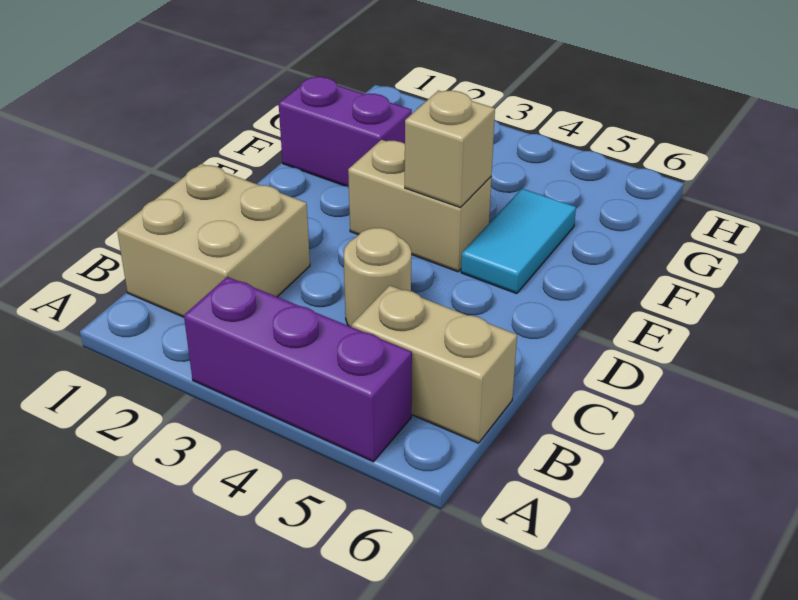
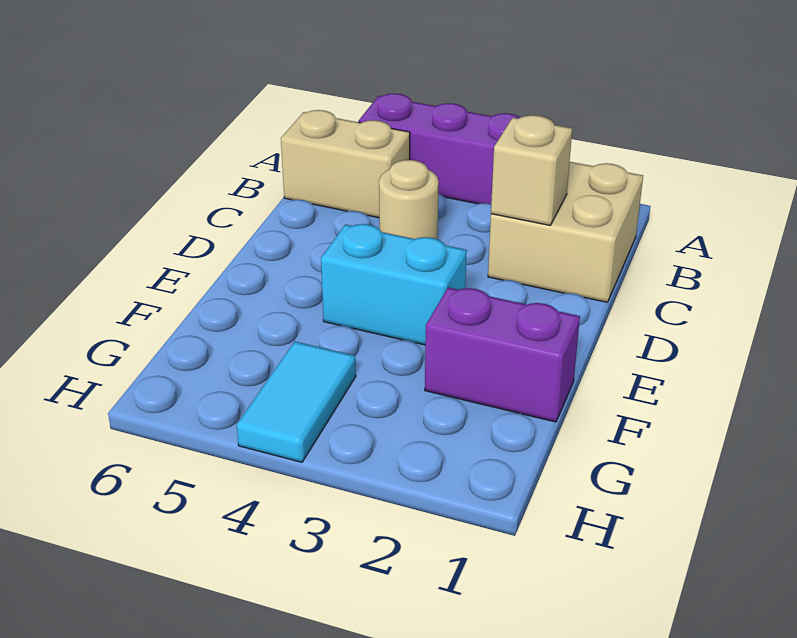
tan 1x2 brick [348,140,491,272] -> cyan 1x2 brick [321,224,467,345]
tan 1x1 brick [405,90,495,208] -> tan 1x1 brick moved to [491,115,572,225]
cyan 1x2 tile [461,188,576,294] -> cyan 1x2 tile moved to [237,342,356,462]

